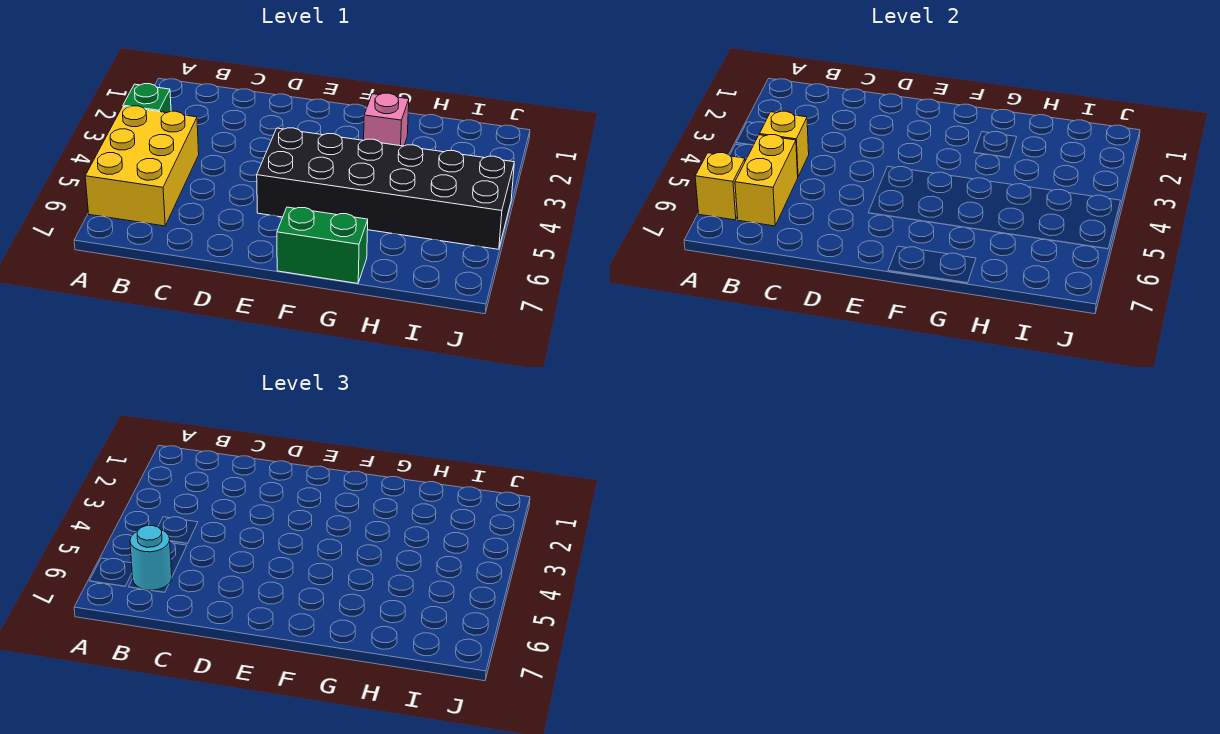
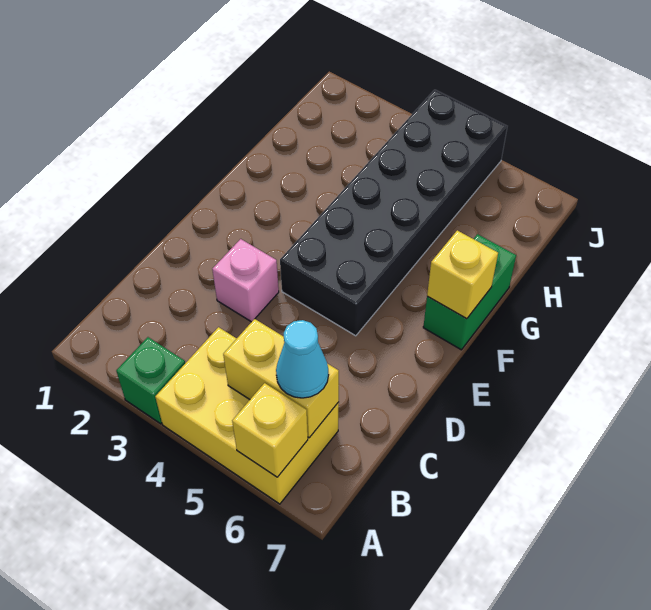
yellow 1x1 brick [759,111,809,176] -> yellow 1x1 brick moved to [427,230,498,319]
cyan 1x1 round brick [130,526,172,590] -> cyan 1x1 cone [276,320,328,398]
pink 1x1 brick [364,93,409,146] -> pink 1x1 brick moved to [212,239,279,322]

